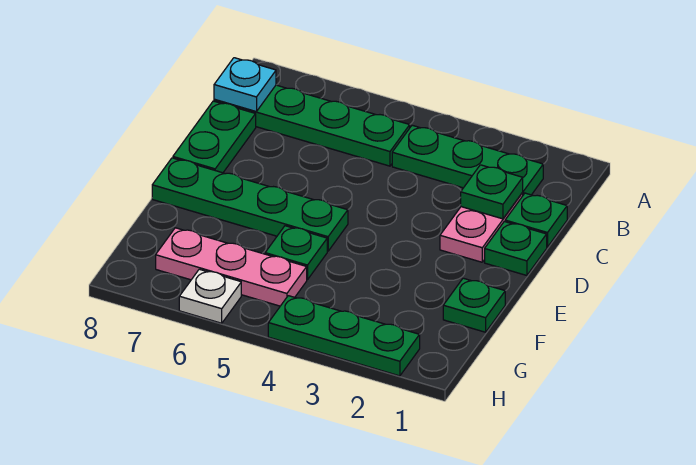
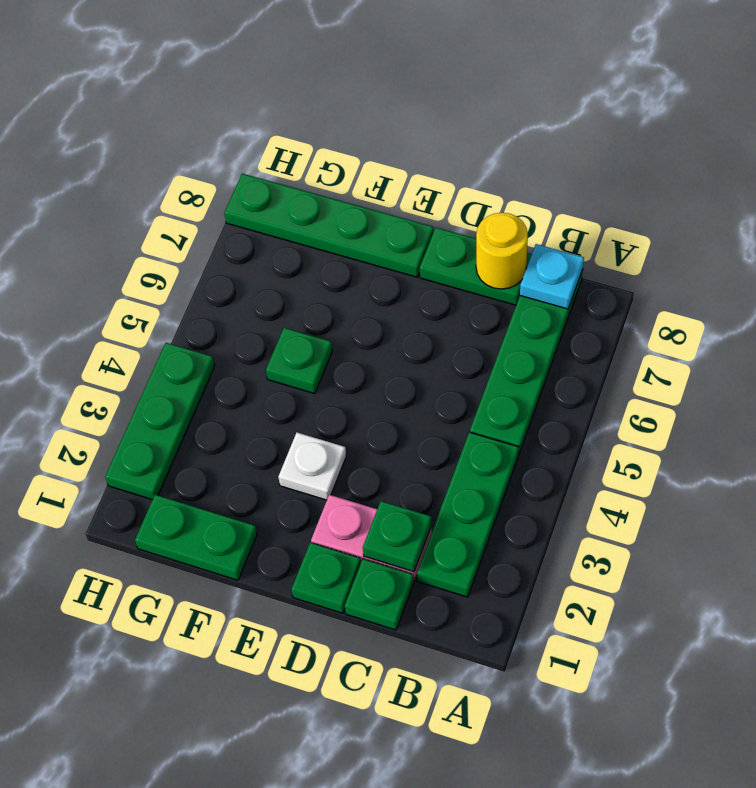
none -> yellow 1x1 round brick [476,213,528,289]
green 1x4 plate [152,158,348,251] -> green 1x4 plate turned to [224,174,433,277]
green 1x1 plate [443,278,505,332] -> green 1x2 plate [135,495,257,580]
pink 1x3 plate [156,228,307,306] -> none
white 1x1 plate [179,269,241,323] -> white 1x1 plate moved to [279,433,346,500]

